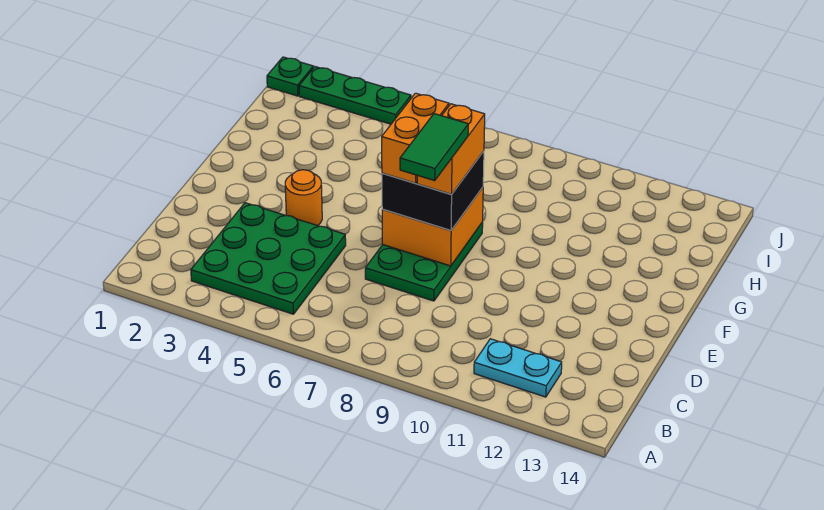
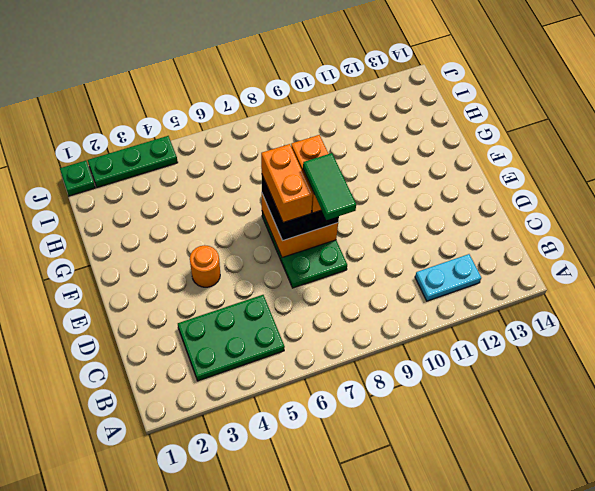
green 3x3 plate [191,203,346,314] -> green 2x3 plate [178,295,285,381]

